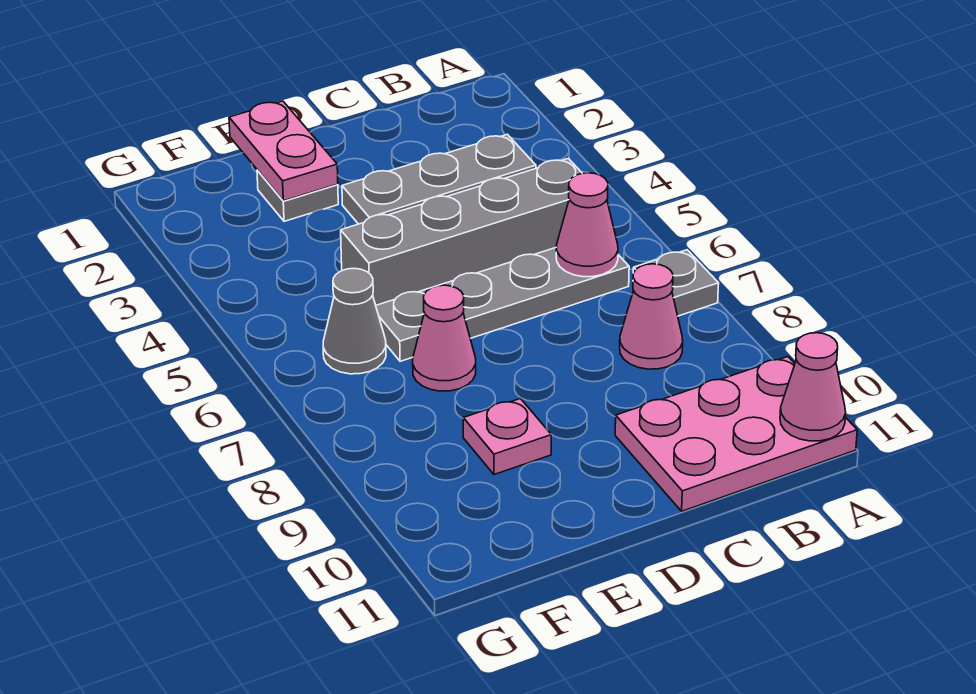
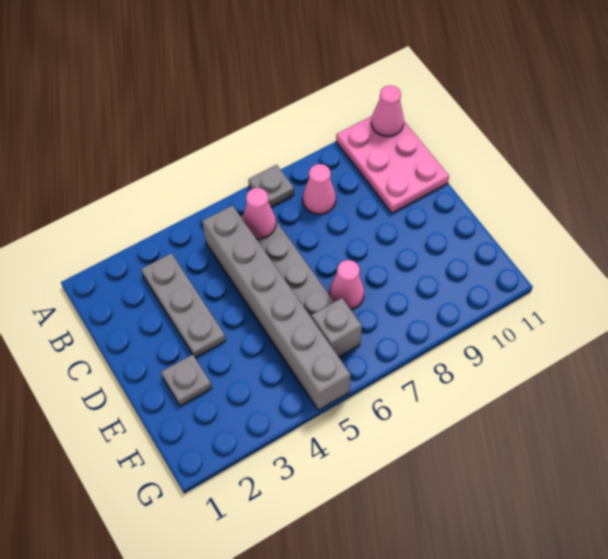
grey 1x4 brick [341,158,582,305] -> grey 1x6 brick [203,205,351,410]
pink 1x2 plate [229,101,338,201] -> none
pink 1x1 plate [463,399,551,474] -> none
grey 1x1 cone [323,268,386,374] -> grey 1x1 brick [311,298,362,357]

